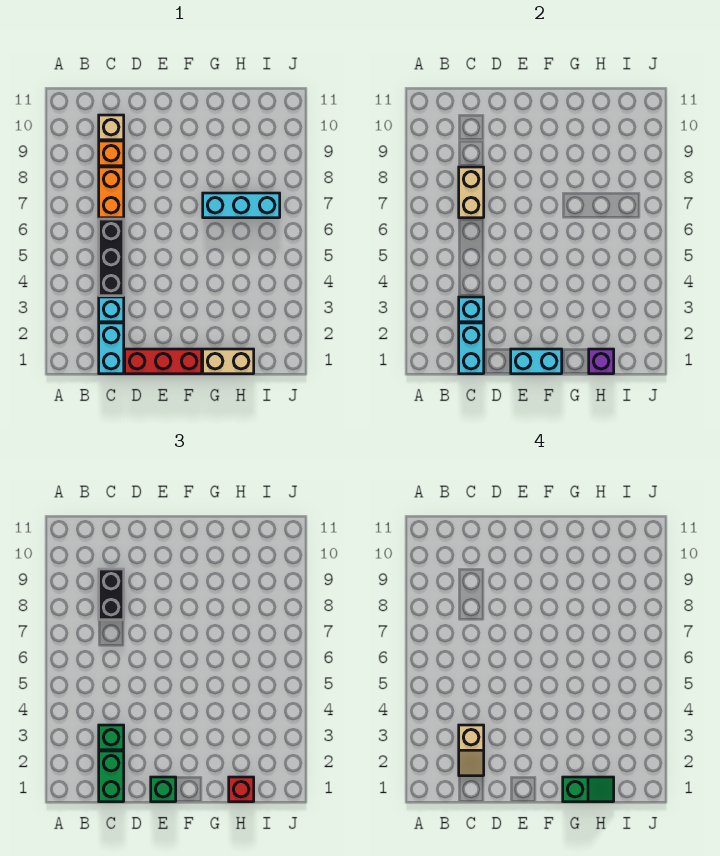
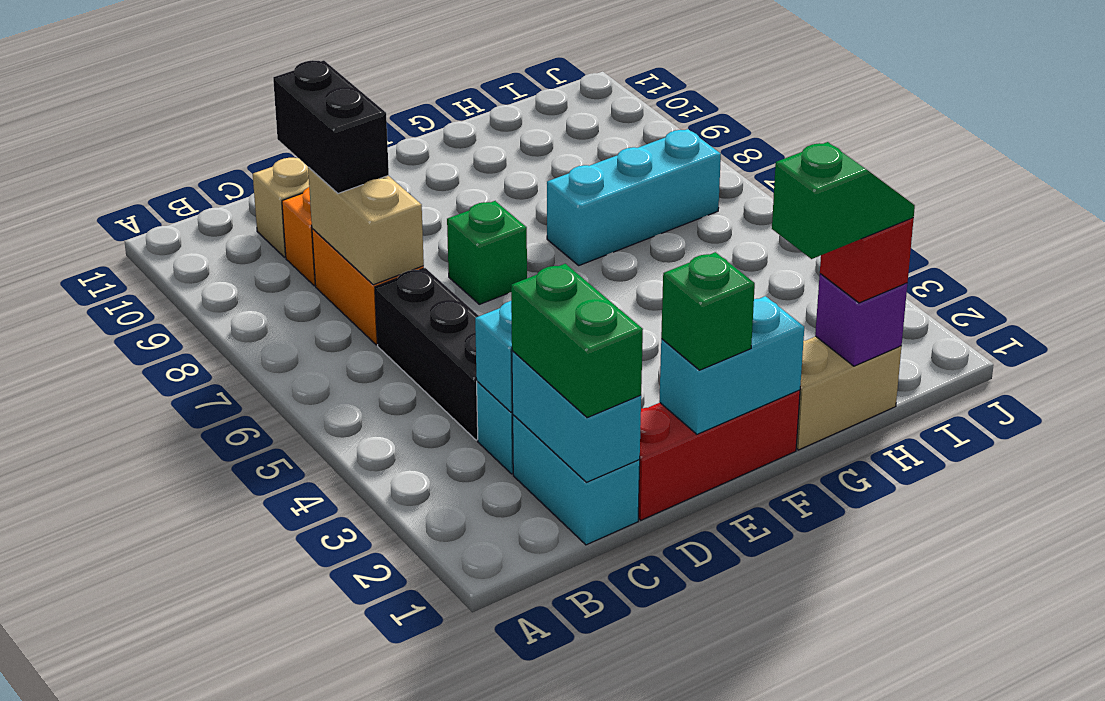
tan 1x2 slope [459,725,484,776] -> none
green 1x1 brick [99,725,124,750] -> green 1x1 brick moved to [447,201,527,304]

